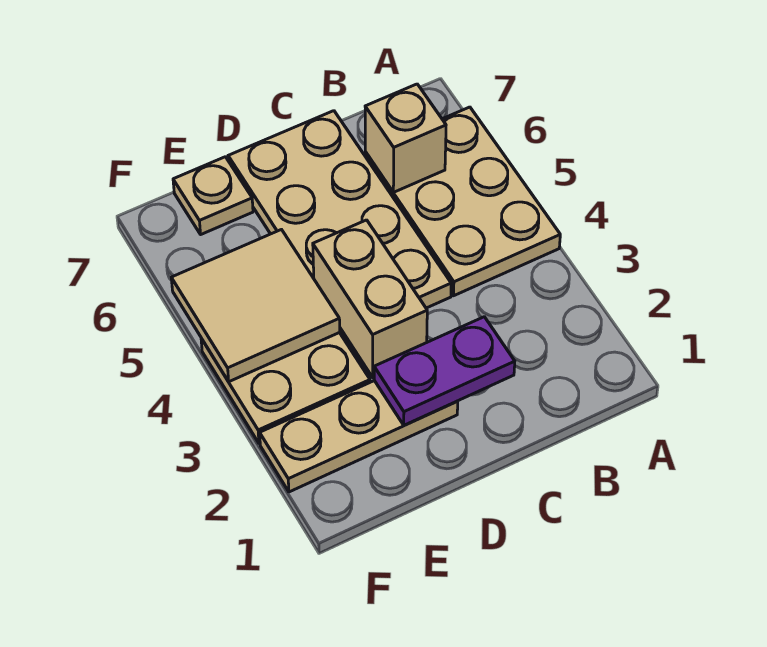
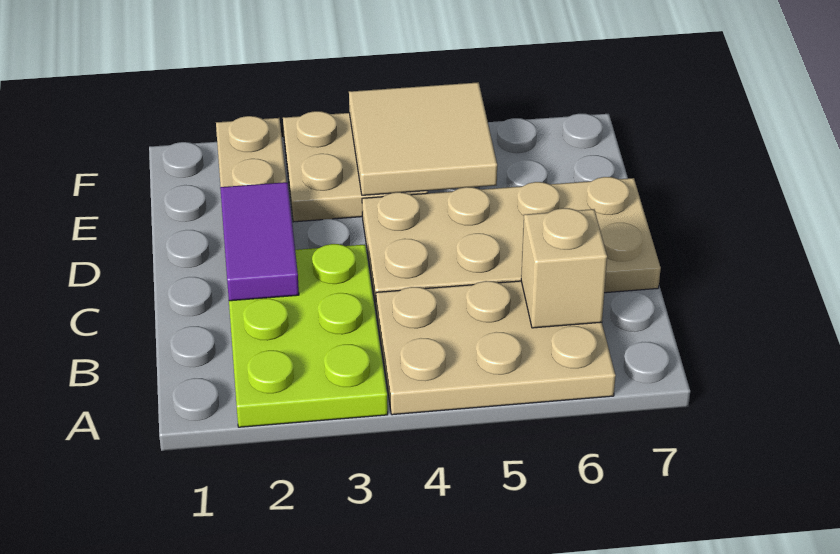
none -> lime 2x3 plate [229,244,388,427]
purple 1x2 plate [374,317,515,425] -> purple 1x2 tile [220,182,299,301]
tan 1x2 brick [313,220,427,378] -> none
tan 1x1 plate [173,157,253,234] -> none

